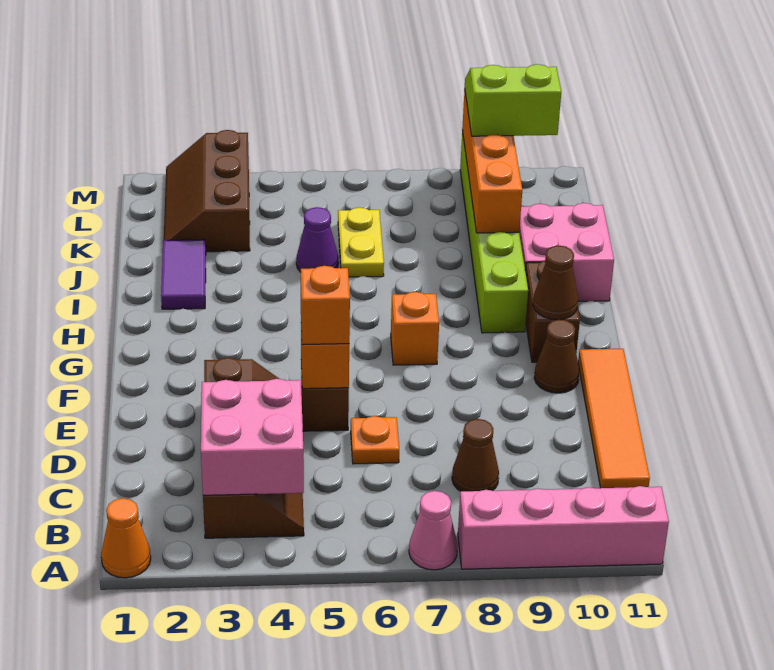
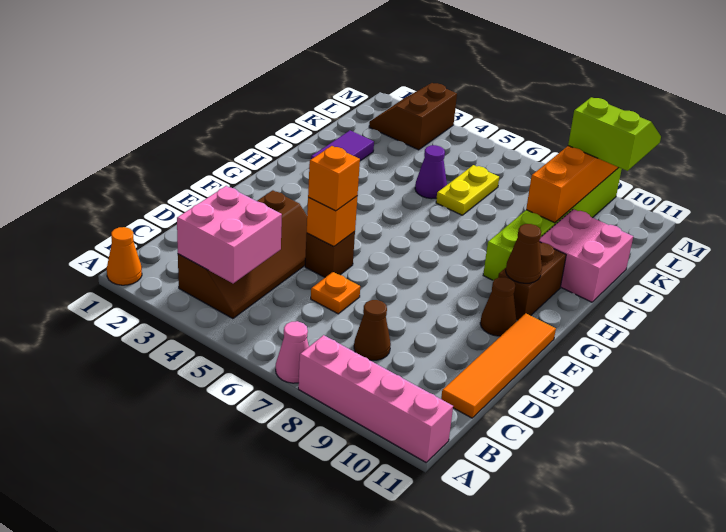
orange 1x1 brick [391,292,439,365] -> none
brown 2x3 slope [164,130,250,252] -> brown 2x2 slope [369,83,457,150]

